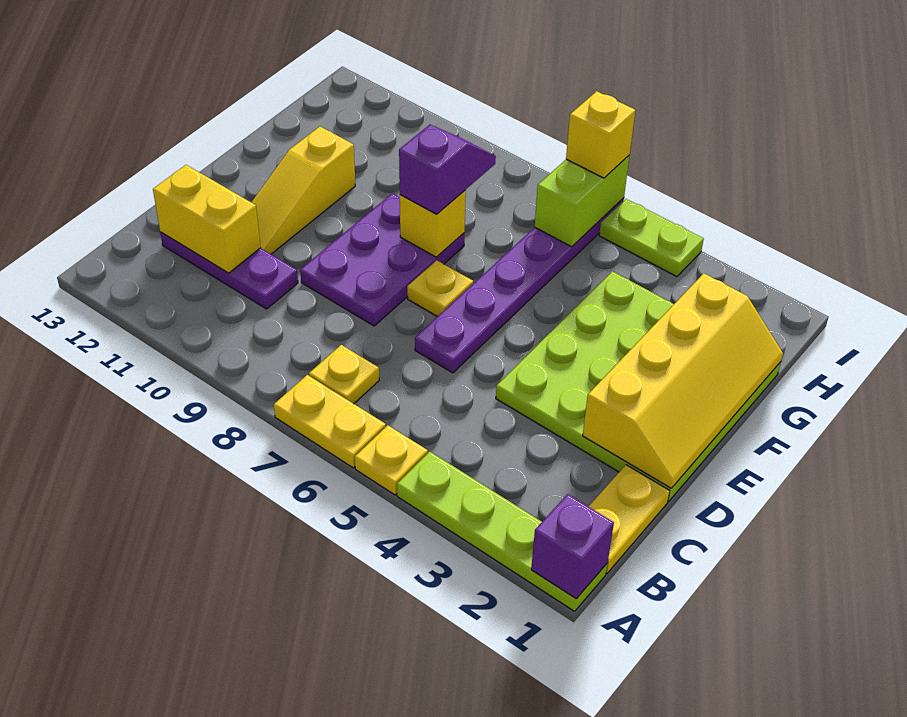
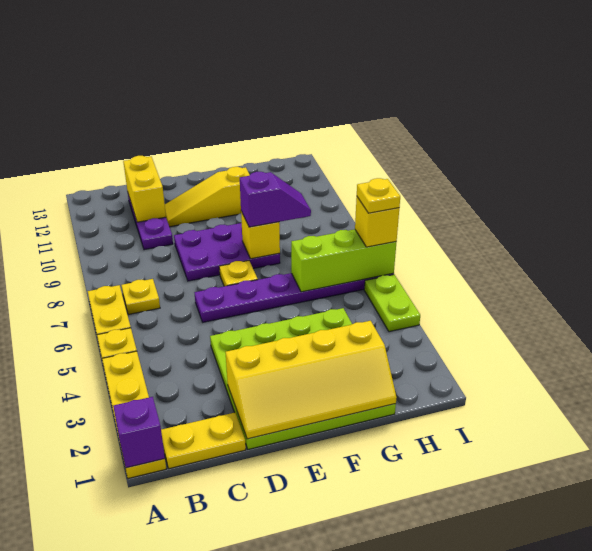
lime 1x4 plate [397,452,608,611] -> yellow 1x4 plate [102,351,166,478]
lime 1x2 brick [535,155,630,247] -> lime 1x3 brick [291,229,396,292]
none -> yellow 1x1 plate [357,178,400,213]

